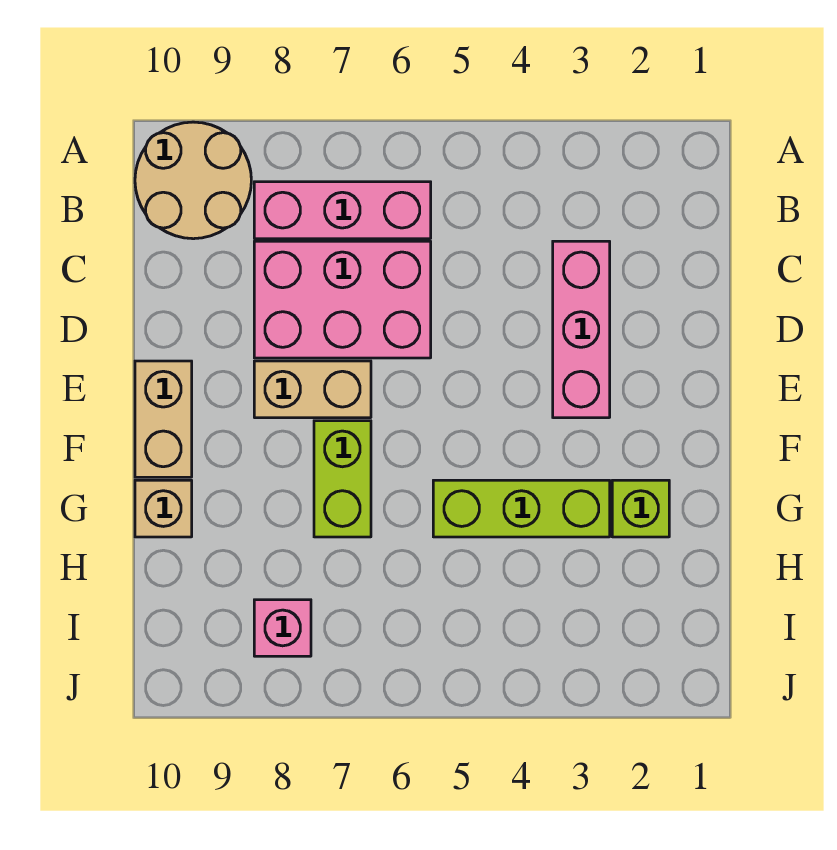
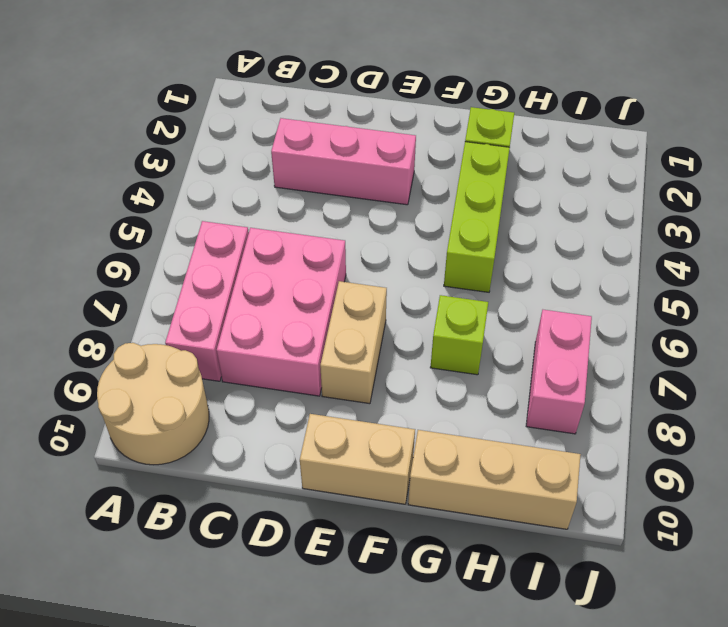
lime 1x2 brick [314,421,371,537] -> lime 1x1 brick [430,295,488,375]
tan 1x1 brick [135,480,192,537] -> tan 1x3 brick [408,430,581,529]
pink 1x1 brick [254,600,311,656] -> pink 1x2 brick [526,310,592,434]

